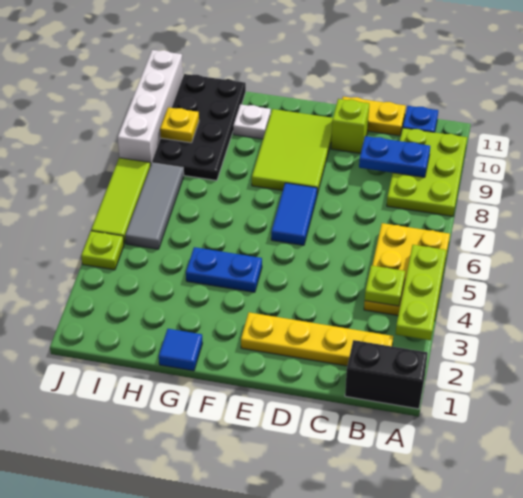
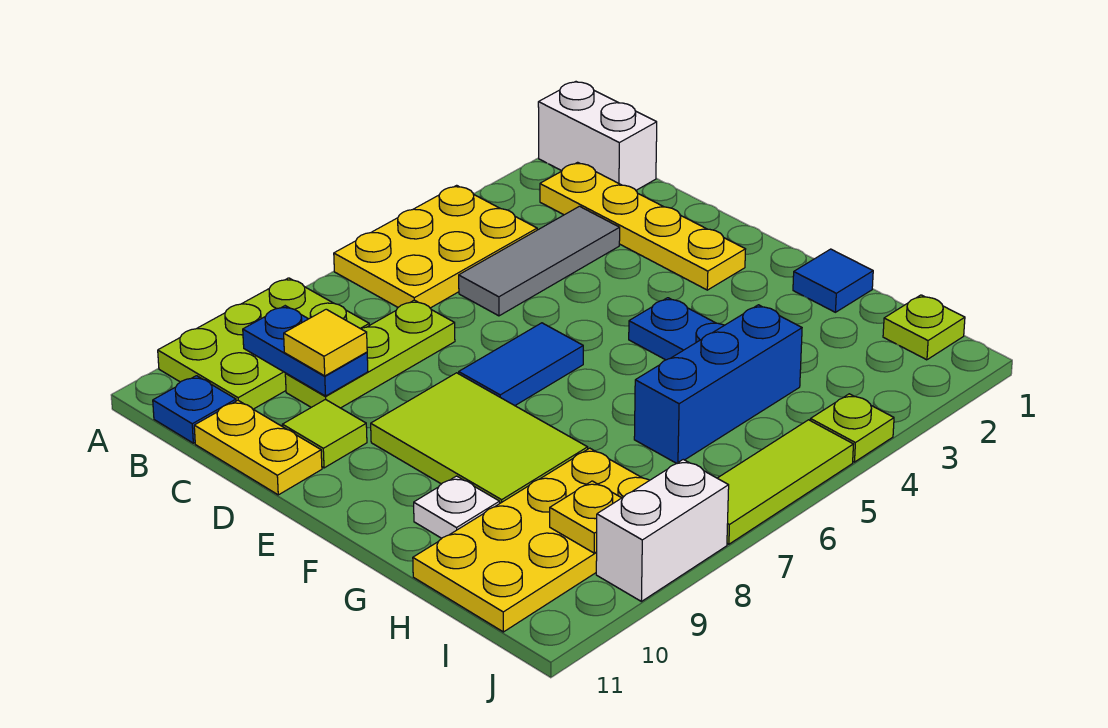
black 1x2 brick [345,340,428,409] -> white 1x2 brick [538,82,657,190]
lime 1x3 plate [396,245,447,340] -> lime 1x3 plate moved to [285,300,455,408]
lime 1x1 plate [365,266,405,306] -> lime 1x1 plate moved to [883,295,965,360]
none -> yellow 1x1 tile [284,309,367,376]
lime 1x1 brick [331,99,369,153] -> lime 1x1 tile [282,399,367,468]
lime 2x3 tile [252,109,333,194] -> lime 2x3 tile turned to [371,373,588,503]
none -> blue 1x3 brick [634,305,802,463]
black 2x4 plate [152,74,246,181] -> yellow 2x4 plate [413,448,649,632]
grey 1x3 tile [125,163,184,249] -> grey 1x3 tile moved to [459,206,620,316]
white 1x4 brick [118,50,183,166] -> white 1x2 brick [596,459,729,601]

